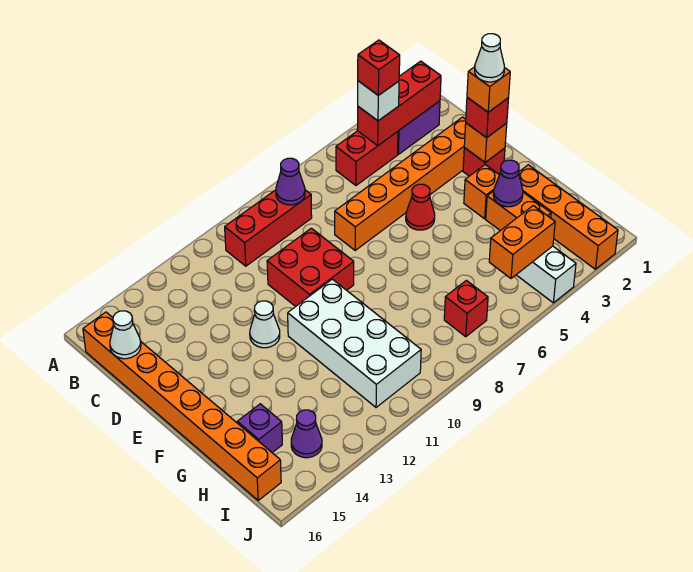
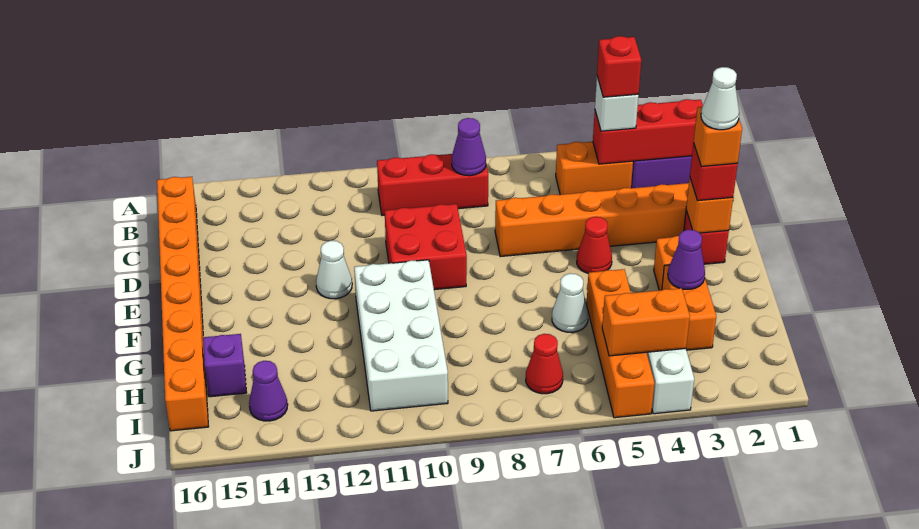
red 1x2 brick [336,131,398,185] -> orange 1x2 brick [556,142,633,195]
white 1x1 cone [110,311,141,359] -> white 1x1 cone moved to [552,273,588,332]
orange 1x4 brick [519,165,618,269] -> orange 1x4 brick moved to [586,269,654,418]
red 1x1 brick [444,280,488,337] -> red 1x1 cone [526,334,563,394]

